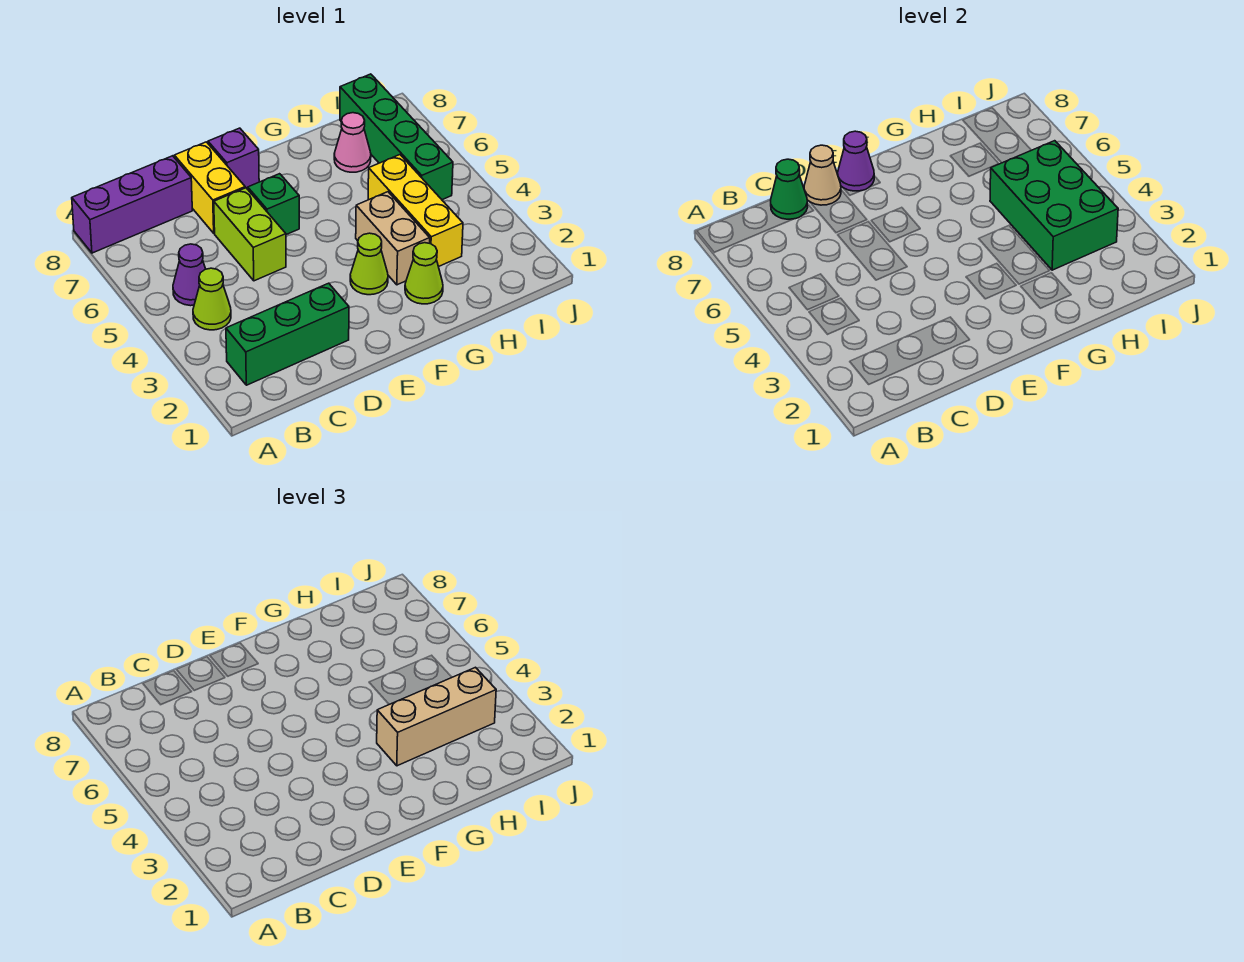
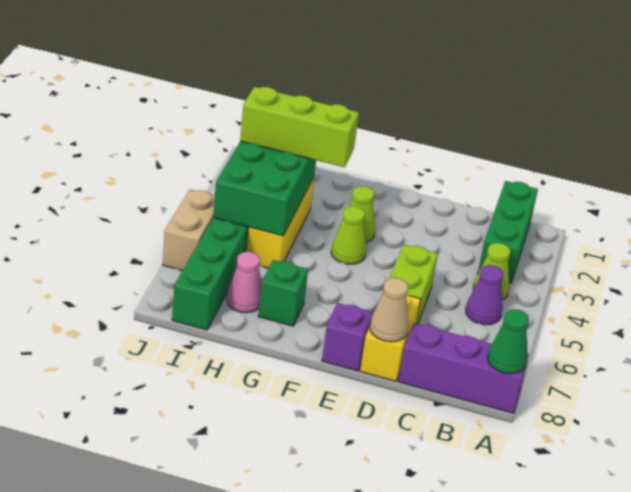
green 1x3 brick [226,283,349,385] -> green 1x3 brick turned to [478,181,538,283]
green 1x1 cone [771,159,808,219] -> green 1x1 cone moved to [488,309,529,374]
green 1x1 brick [248,174,299,235] -> green 1x1 brick moved to [258,260,308,326]
purple 1x1 cone [838,131,874,191] -> none
lime 1x1 cone [405,243,443,304] -> lime 1x1 cone moved to [331,206,366,264]
tan 1x2 brick [356,192,430,285] -> tan 1x2 brick moved to [163,190,215,271]
tan 1x3 brick [377,667,496,766] -> lime 1x3 brick [240,87,359,167]

